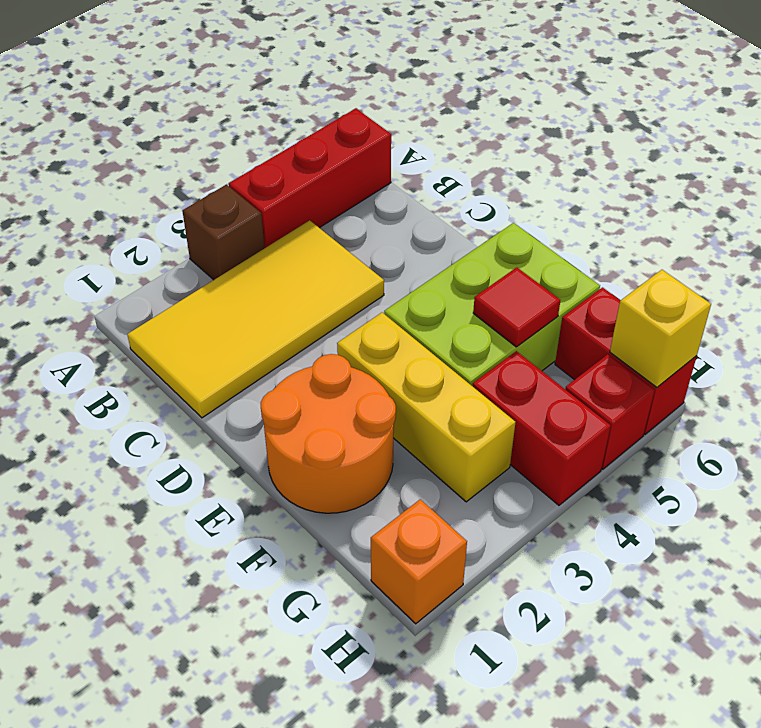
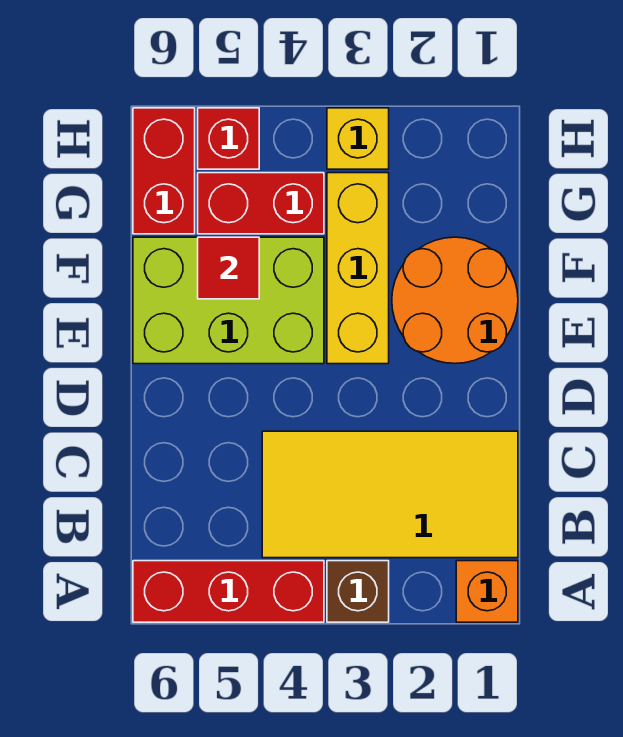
red 1x2 brick [473,351,611,505] -> red 1x2 brick turned to [198,173,324,234]
orange 1x1 brick [371,499,467,624] -> orange 1x1 brick moved to [456,561,518,622]
yellow 1x1 brick [610,270,711,387] -> yellow 1x1 brick moved to [327,108,389,169]

